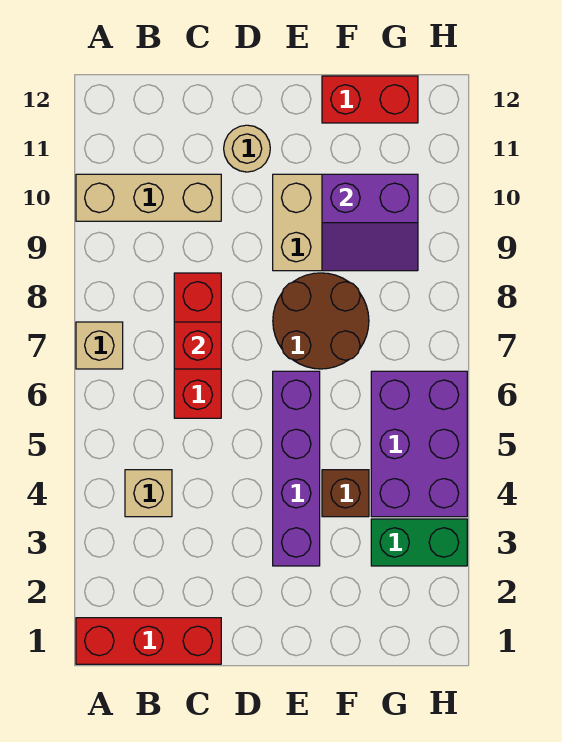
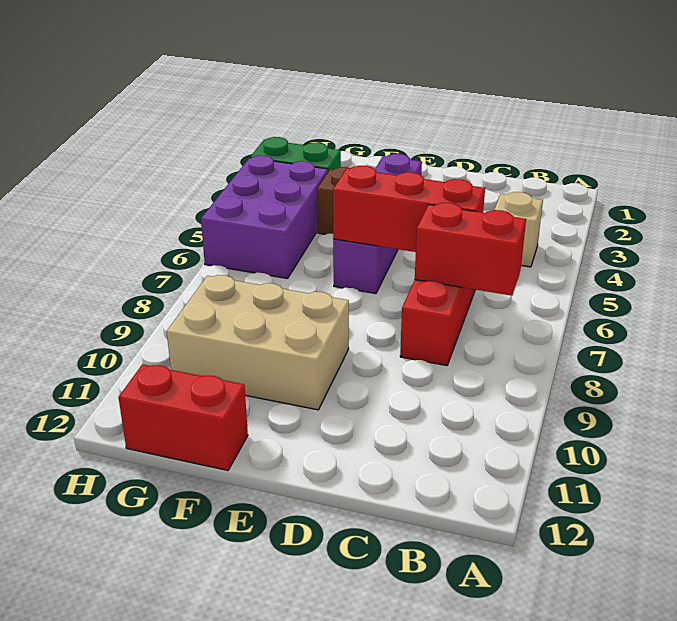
red 1x3 brick [76,618,221,664] -> red 1x3 brick moved to [333,166,485,252]
tan 1x1 brick [76,322,123,369] -> none
tan 1x3 brick [76,174,221,221] -> none
red 1x1 brick [174,322,221,369] -> red 1x2 brick [415,203,526,296]
tan 1x1 round brick [224,125,270,172] -> none
brown 2x2 round brick [273,273,369,369] -> none
purple 2x2 slope [322,174,418,271] -> none

